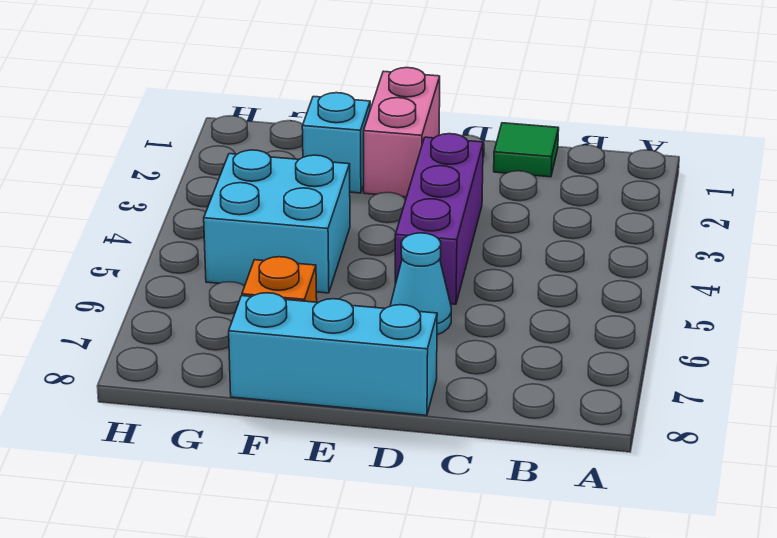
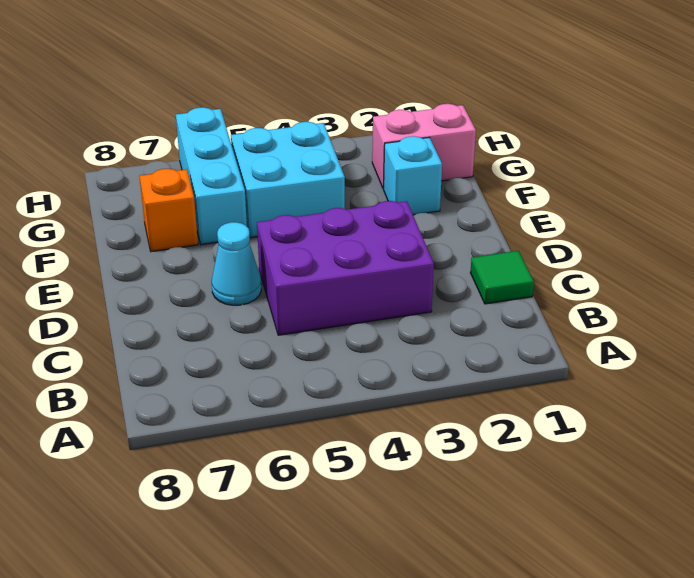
purple 1x3 brick [395,134,483,304] -> purple 2x3 brick [257,201,434,335]
cyan 1x3 brick [229,293,437,415] -> cyan 1x3 brick moved to [176,107,247,245]
pink 1x2 brick [364,68,440,197] -> pink 1x2 brick moved to [372,104,476,189]

